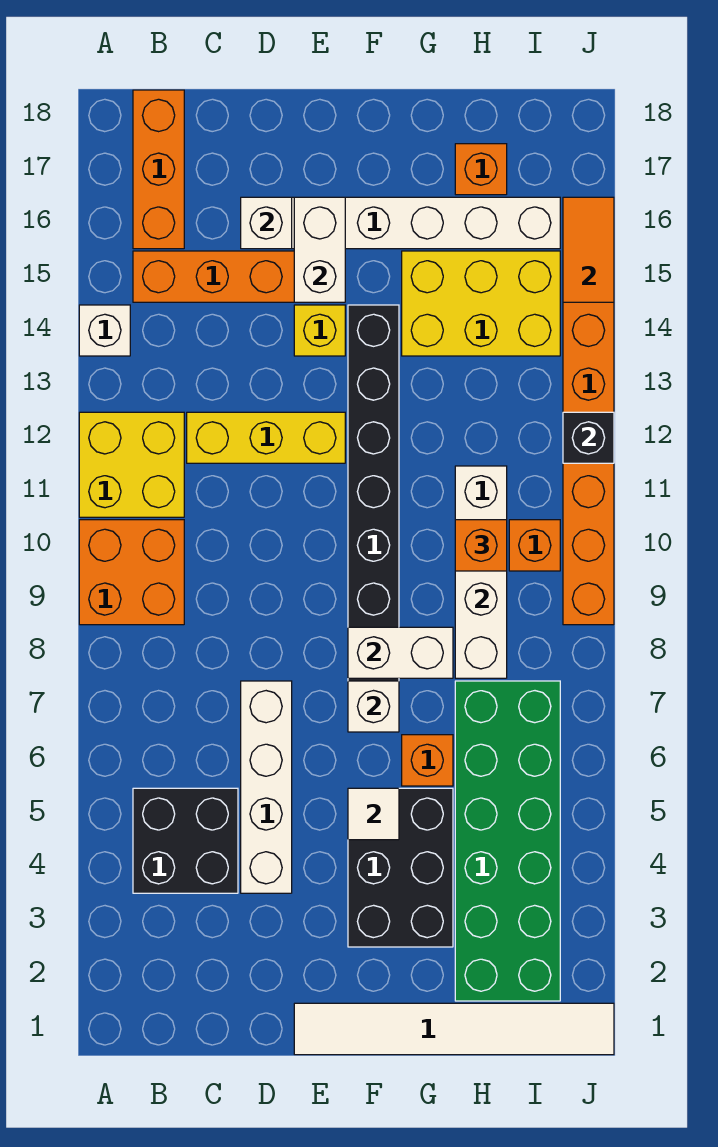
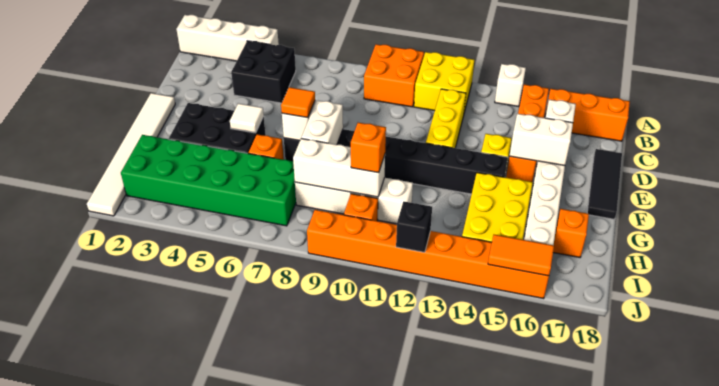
white 1x4 brick [241,681,292,893] -> white 1x4 brick moved to [176,15,279,61]
none -> black 1x3 tile [587,149,622,219]
none -> orange 1x1 tile [281,87,315,118]

